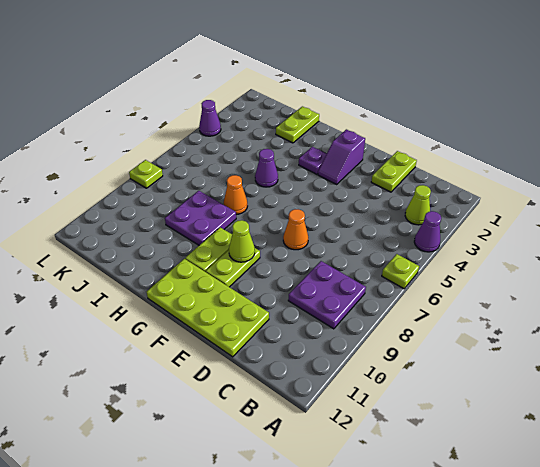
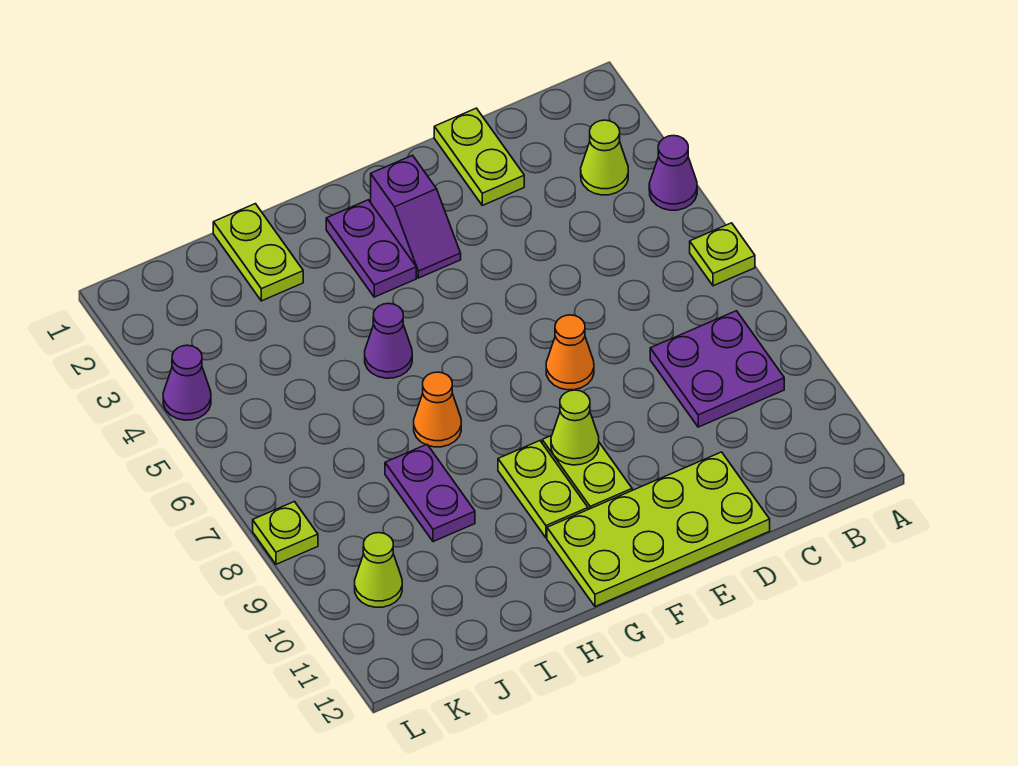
purple 1x1 plate [299,147,326,174] -> purple 1x2 plate [326,200,416,297]
purple 2x2 plate [165,191,236,245] -> purple 1x2 plate [385,444,475,542]
none -> lime 1x1 cone [355,533,402,607]

